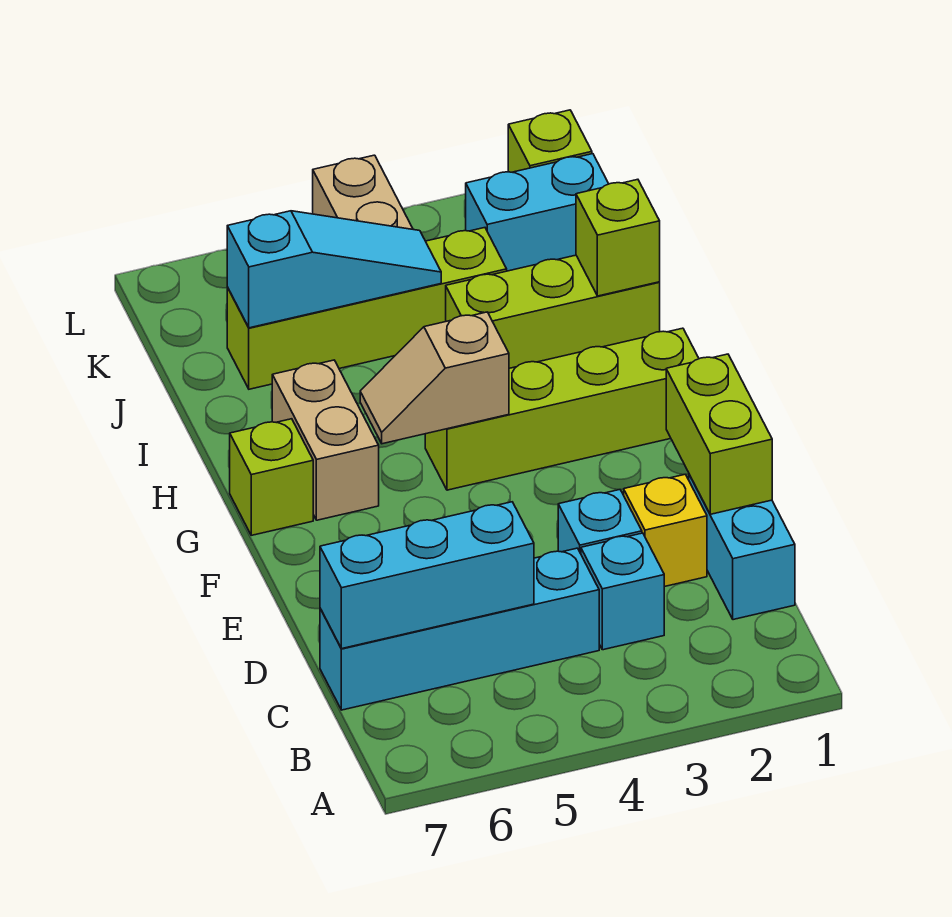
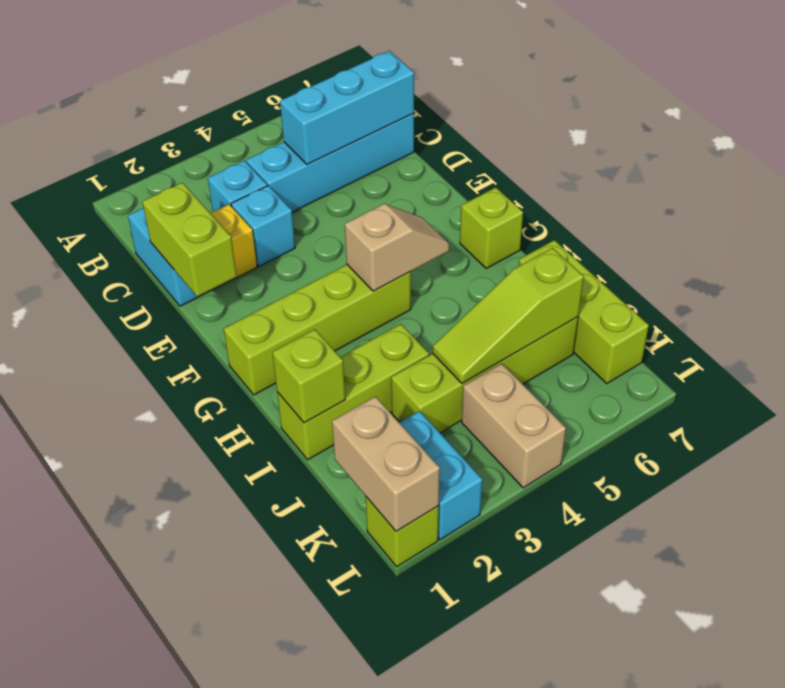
tan 1x2 brick [272,360,379,520] -> tan 1x2 brick moved to [332,396,440,531]
none -> lime 1x3 brick [519,240,649,384]
cyan 1x3 slope [227,211,441,328] -> lime 1x3 slope [433,248,584,383]
cyan 1x2 brick [466,154,609,271] -> cyan 1x2 brick turned to [399,411,482,540]

